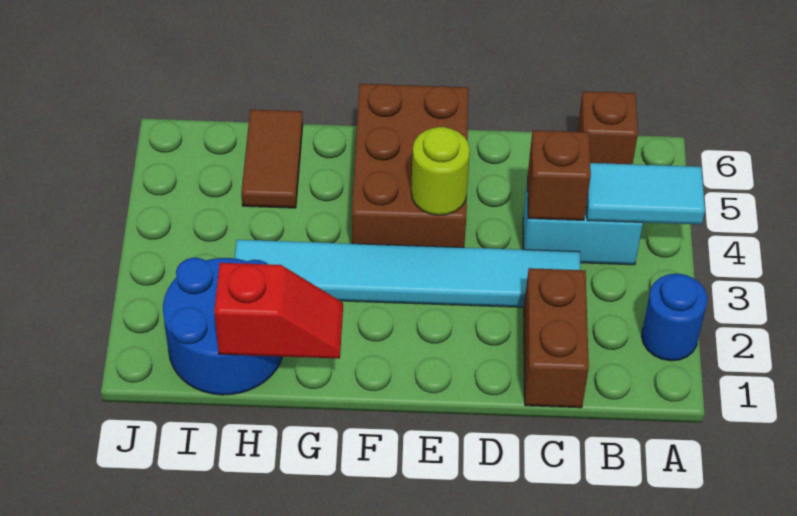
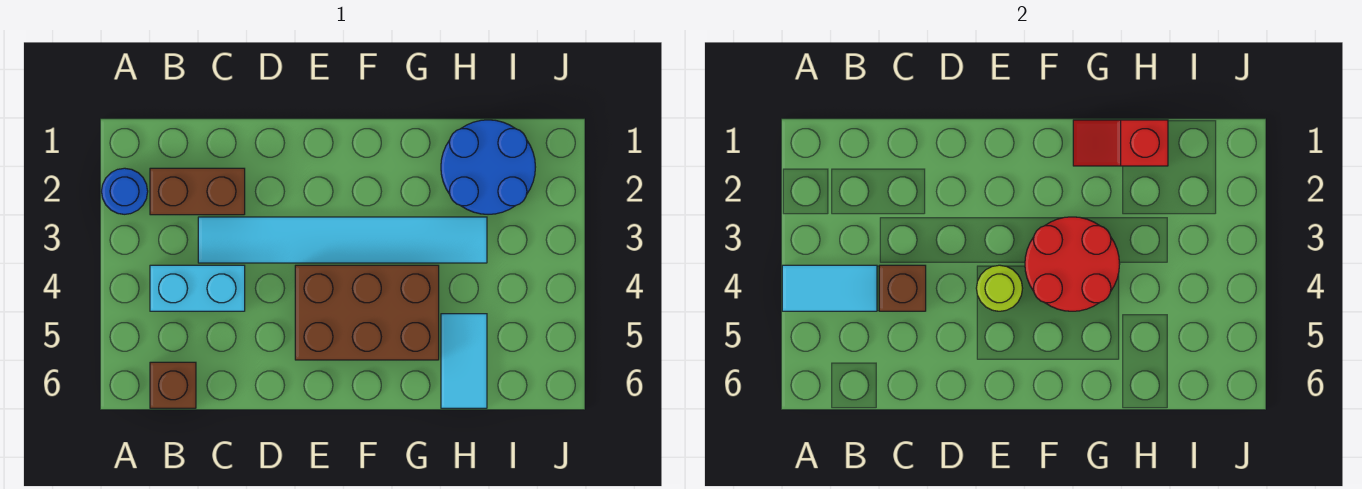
brown 1x2 brick [524,268,589,408] -> brown 1x2 brick turned to [150,168,245,215]
brown 2x3 brick [352,84,468,248] -> brown 2x3 brick turned to [295,265,439,360]
none -> red 2x2 round brick [1025,217,1120,311]
brown 1x2 tile [242,109,303,208] -> cyan 1x2 tile [441,314,487,408]

